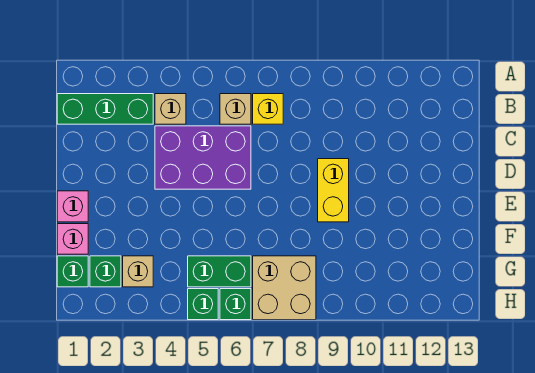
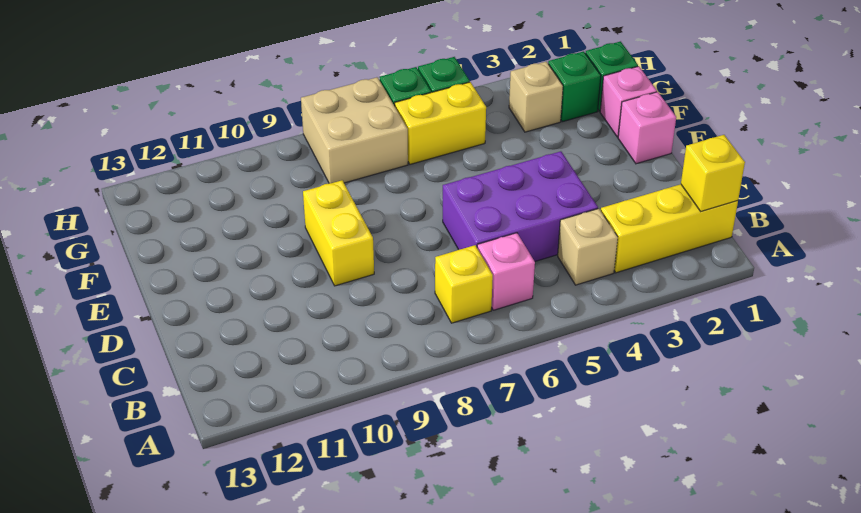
green 1x3 brick [57,94,153,124] -> yellow 1x3 brick [601,184,738,273]
none -> yellow 1x1 brick [681,135,745,211]
tan 1x1 brick [220,94,251,124] -> pink 1x1 brick [477,233,535,310]
green 1x2 brick [188,256,251,287] -> yellow 1x2 brick [395,82,486,164]

